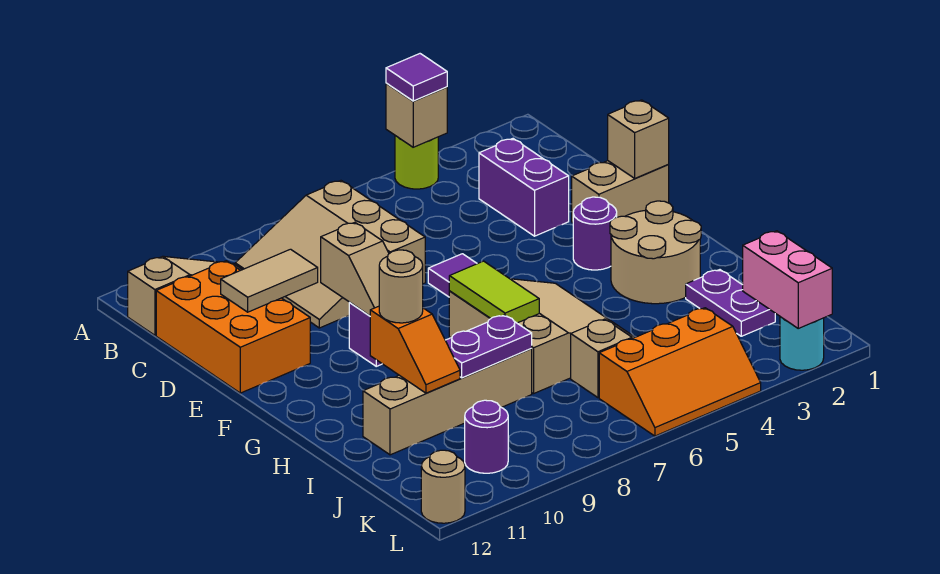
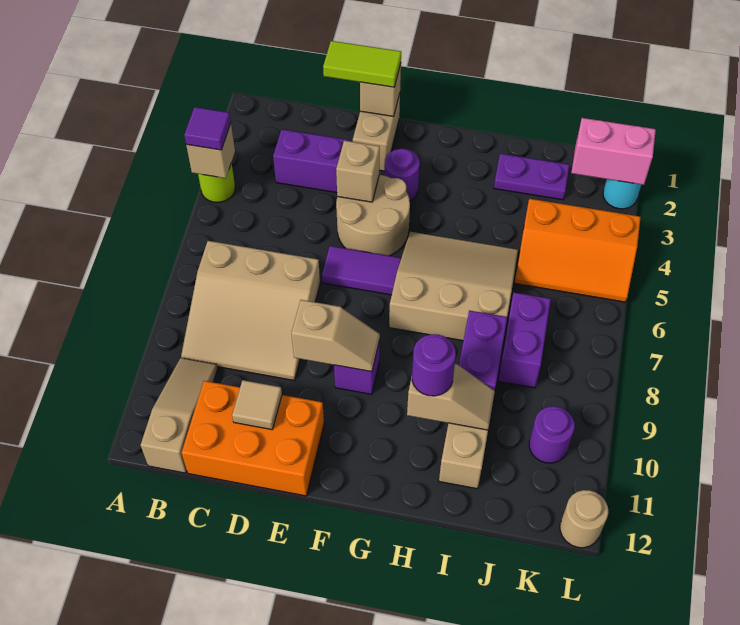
tan 1x2 tile [221,249,318,312] -> tan 1x1 tile [232,380,282,430]
tan 2x2 round brick [610,201,701,304] -> tan 2x2 round brick moved to [336,175,410,256]
lime 1x2 tile [449,261,539,323] -> lime 1x2 tile moved to [323,41,401,87]
orange 1x2 slope [370,306,460,393] -> tan 1x2 slope [407,364,495,430]
tan 1x1 round brick [379,250,423,323] -> purple 1x1 round brick [412,334,456,396]
tan 1x1 brick [571,319,632,398] -> tan 1x1 brick moved to [336,141,380,202]
none -> purple 1x2 brick [498,293,551,388]
orange 2x3 slope [599,308,761,436] -> orange 2x3 slope turned to [515,199,641,302]

